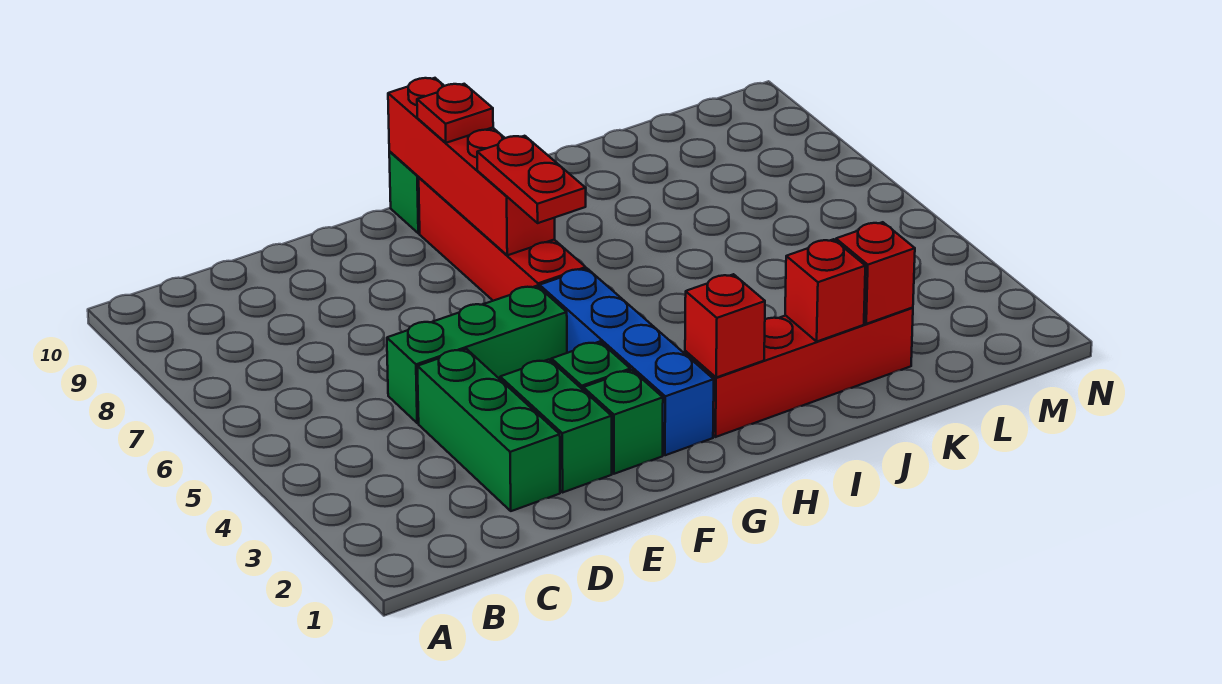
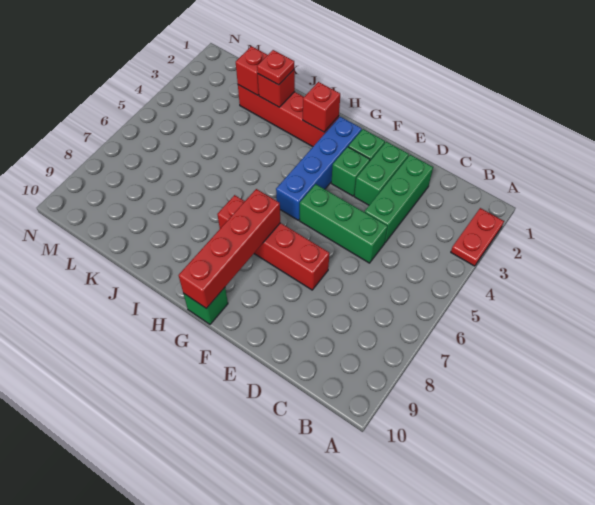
red 1x4 brick [419,178,586,301] -> red 1x4 brick turned to [217,195,329,290]
red 1x2 plate [477,136,586,223] -> red 1x2 plate moved to [451,208,504,266]
red 1x1 plate [417,84,493,143] -> red 1x1 plate moved to [257,50,294,85]

